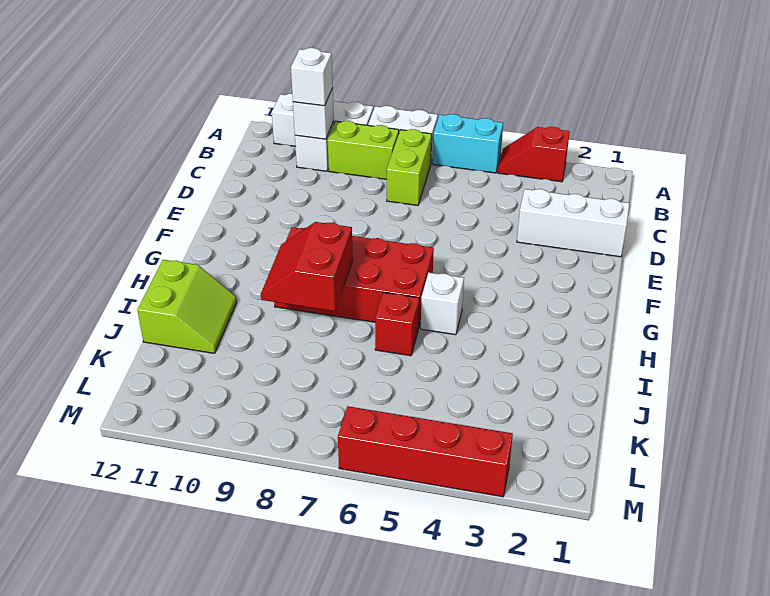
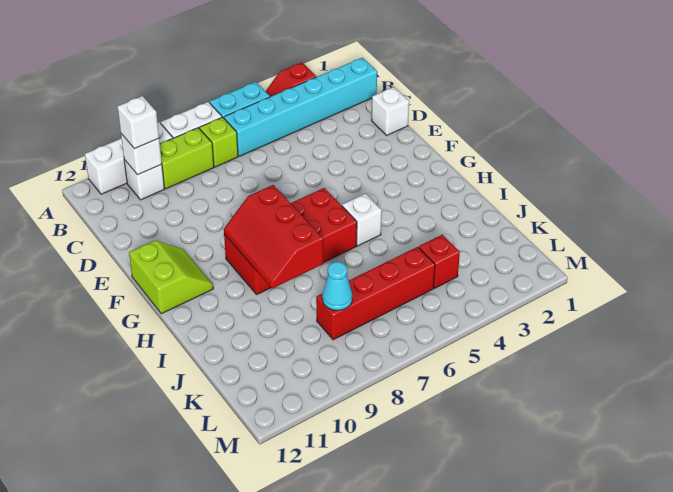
none -> cyan 1x6 brick [224,58,377,156]
lime 1x2 brick [387,129,432,205] -> lime 1x1 brick [200,117,238,167]
white 1x3 brick [517,189,629,257] -> white 1x1 brick [372,87,409,135]
red 2x2 slope [261,222,353,311] -> red 2x3 slope [224,185,323,289]
red 1x1 brick [375,293,419,356] -> red 1x1 brick moved to [419,235,460,288]
lime 2x2 slope [137,260,237,353] -> lime 2x2 slope moved to [129,240,213,314]
none -> cyan 1x1 cone [322,262,352,310]
red 1x4 brick [338,406,513,497] -> red 1x4 brick moved to [316,247,435,340]

